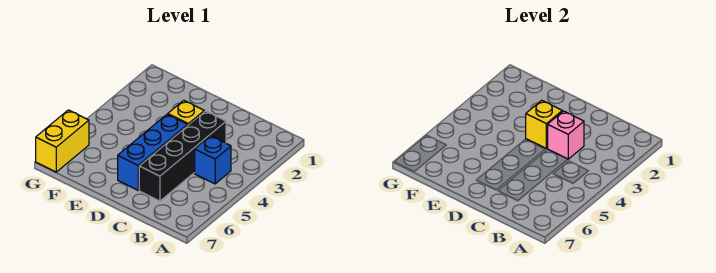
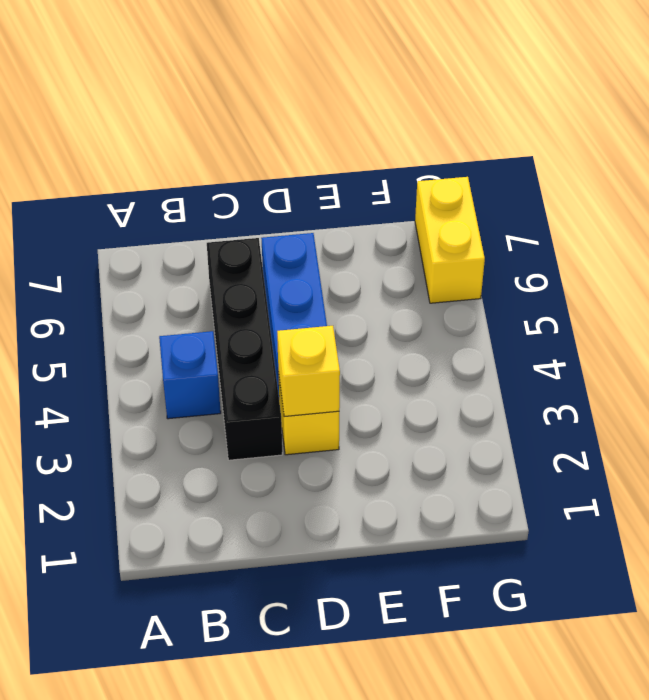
pink 1x1 brick [548,111,584,159] -> none

